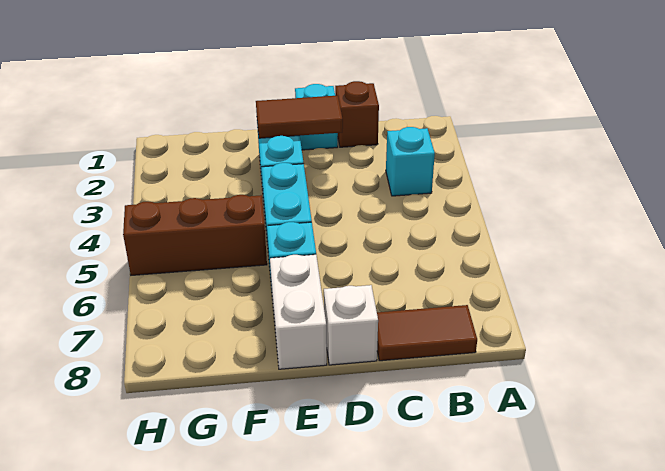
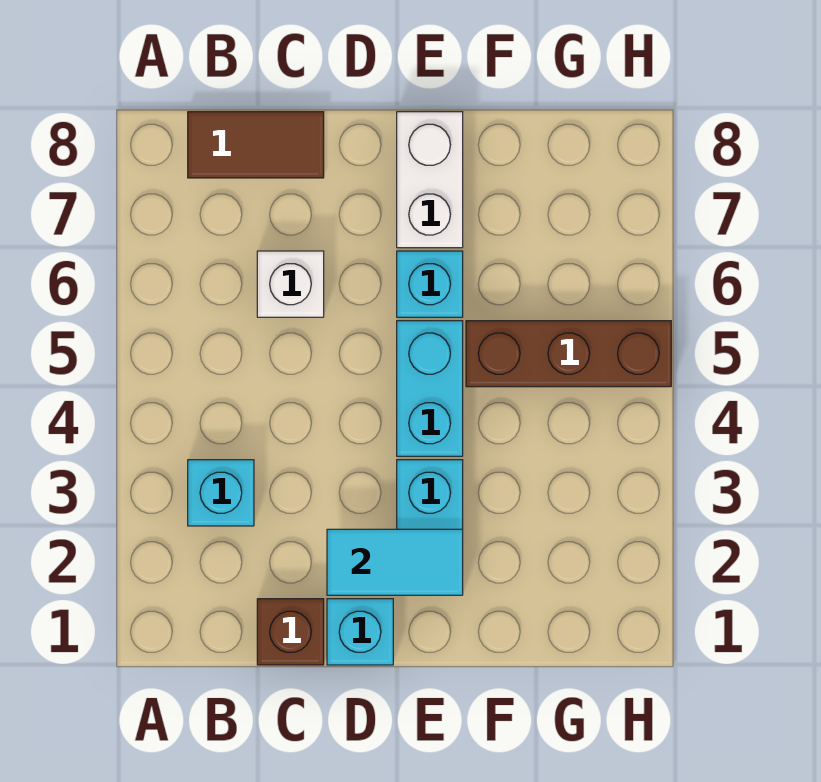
brown 1x2 tile [256,95,343,138] -> cyan 1x2 tile [327,529,463,595]
white 1x1 brick [324,285,378,365] -> white 1x1 brick moved to [257,251,324,317]

